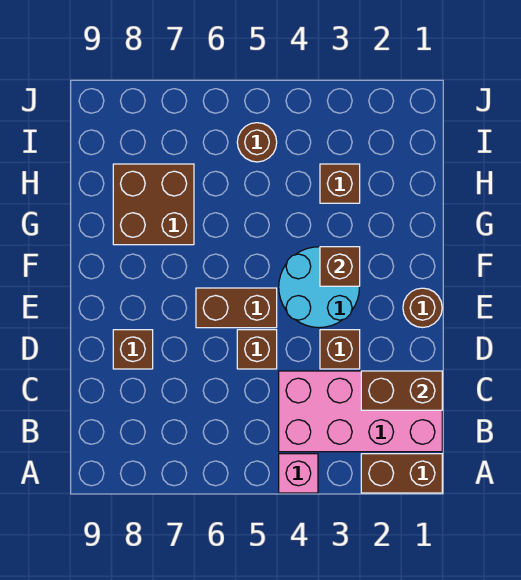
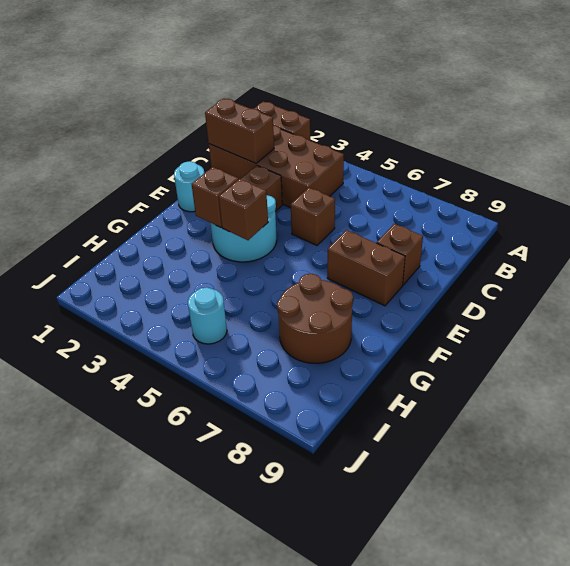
pink 1x1 brick [279,454,318,493] -> none
pink 2x4 brick [279,371,442,452] -> brown 2x4 brick [209,126,344,208]
brown 1x1 round brick [403,288,442,328] -> cyan 1x1 round brick [174,161,204,212]
brown 1x2 brick [196,288,277,328] -> brown 1x2 brick moved to [327,230,405,306]
brown 2x2 brick [113,164,194,245] -> brown 2x2 round brick [277,274,353,363]
brown 1x1 brick [320,164,360,203] -> brown 1x1 brick moved to [219,179,268,240]
brown 1x1 round brick [237,123,277,162] -> cyan 1x1 round brick [188,287,227,344]

